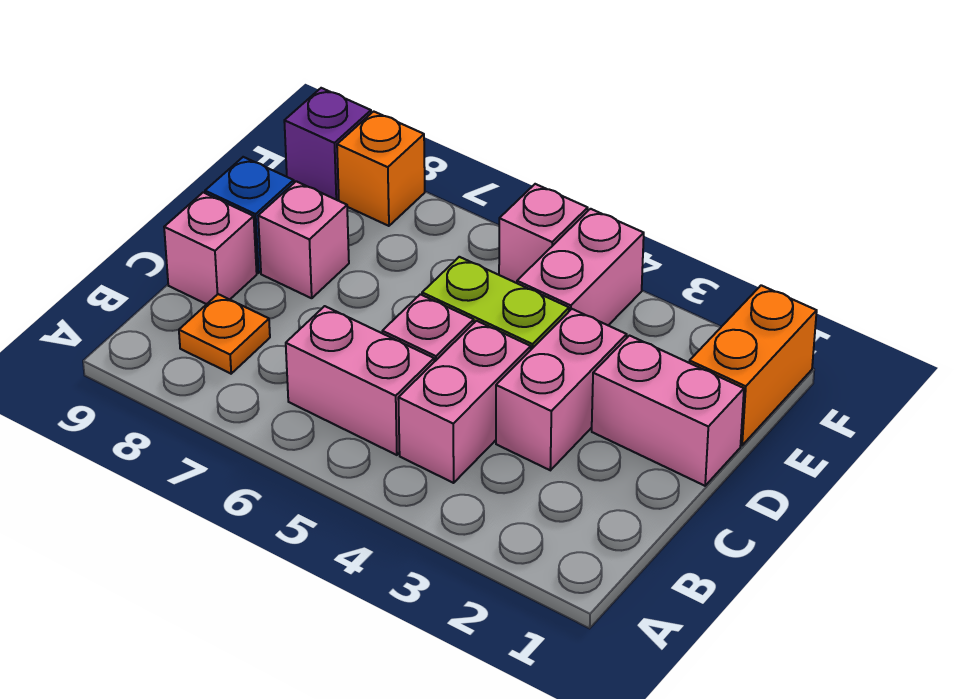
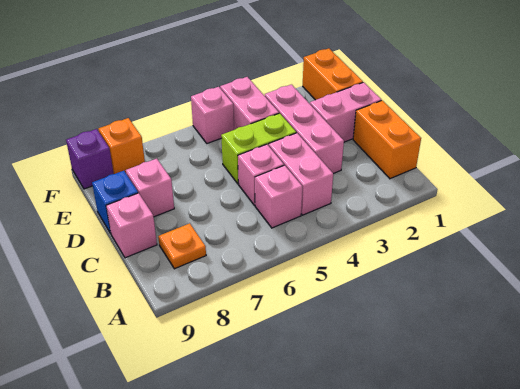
none -> orange 1x2 brick [353,100,421,179]
pink 1x2 brick [286,306,434,455] -> pink 1x1 brick [255,165,302,228]
pink 1x2 brick [496,309,627,470] -> pink 1x3 brick [265,84,344,174]

